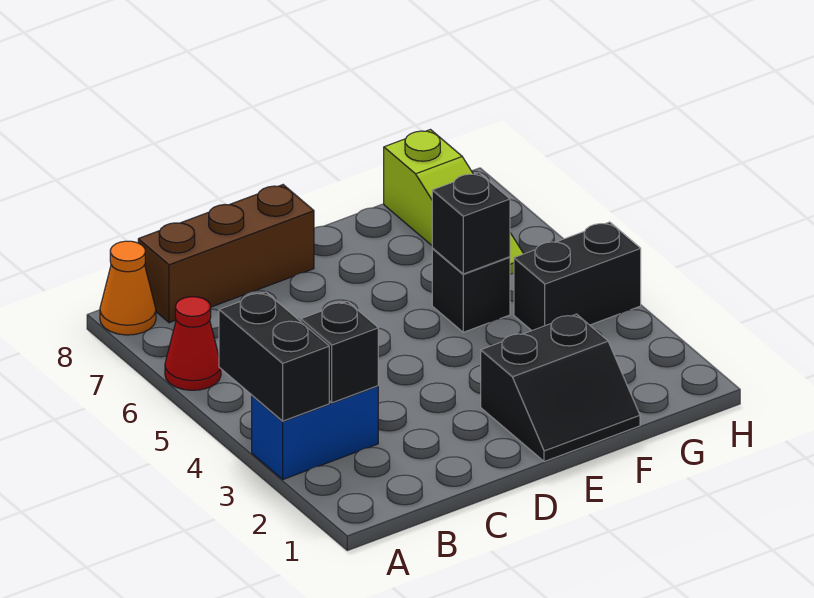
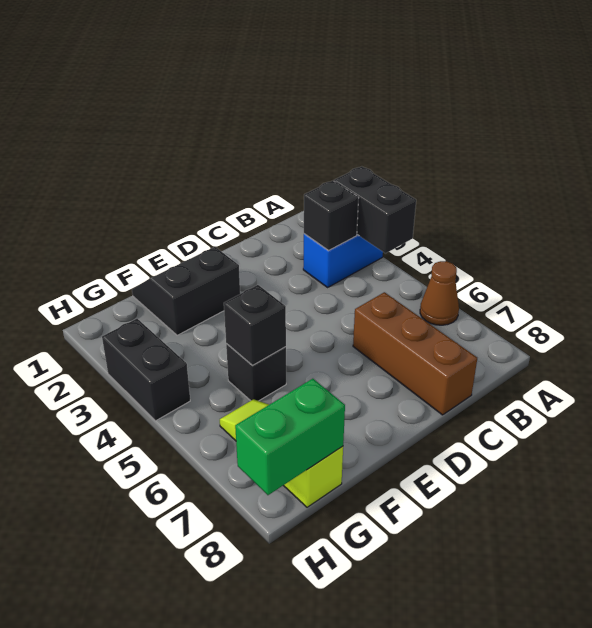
red 1x1 cone [165,297,221,390] -> brown 1x1 cone [420,261,459,325]
orange 1x1 cone [100,241,156,335] -> none
brown 1x3 brick [138,185,314,323] -> brown 1x3 brick turned to [353,292,477,415]
black 1x2 brick [514,222,641,331] -> black 1x2 brick turned to [102,319,190,421]
none -> green 1x2 brick [235,379,345,495]

